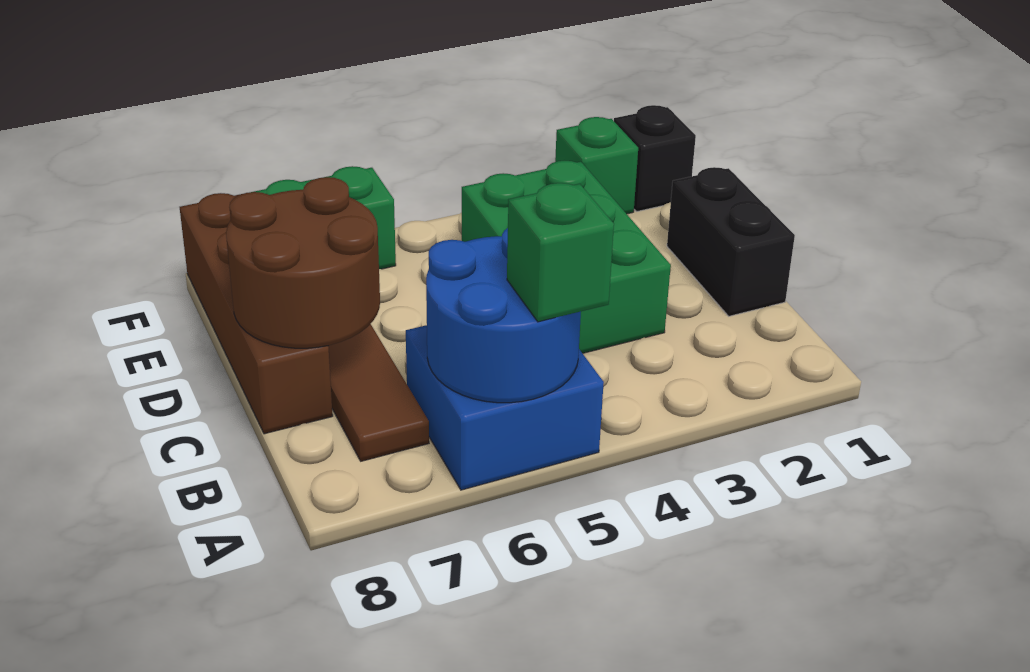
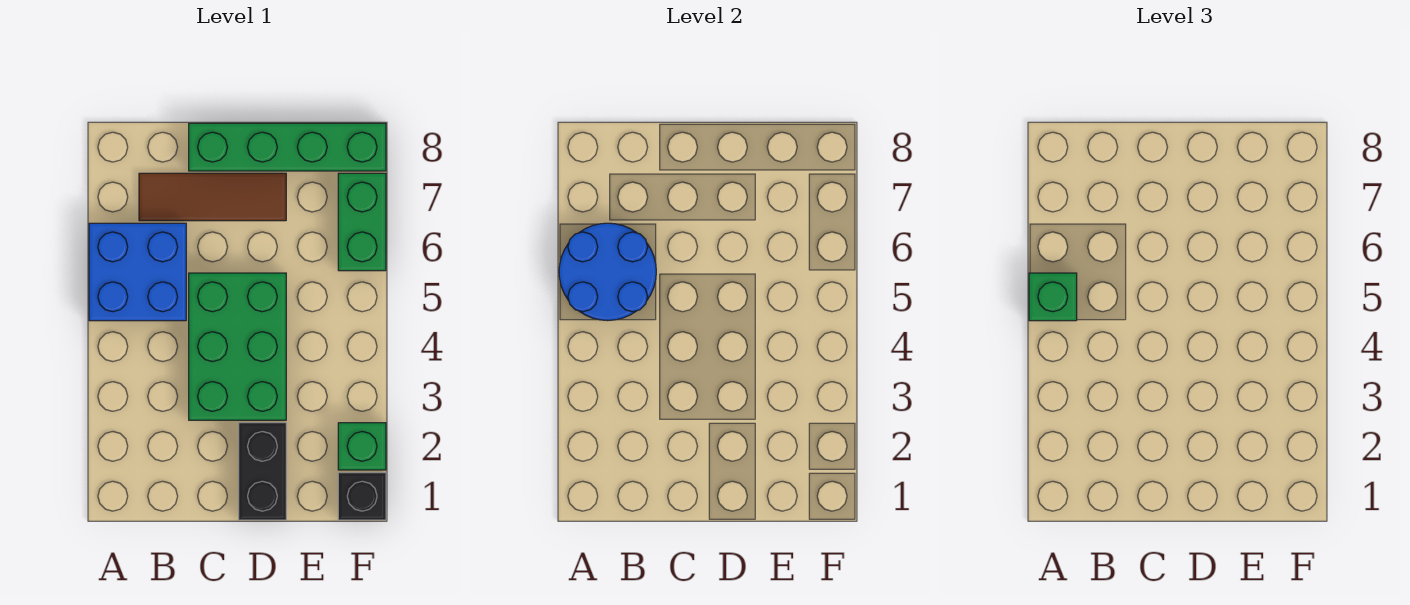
black 1x2 brick [667,167,795,316] -> black 1x2 brick turned to [239,423,286,520]
green 2x3 brick [462,161,671,353] -> green 2x3 brick turned to [189,273,286,420]
brown 2x2 round brick [226,177,380,348] -> none
brown 1x4 brick [180,193,333,434] -> green 1x4 brick [189,123,386,171]

